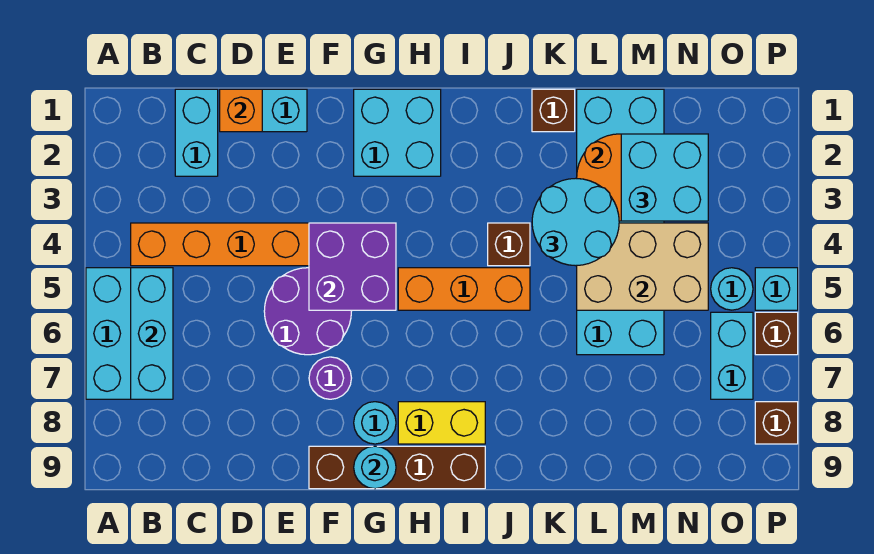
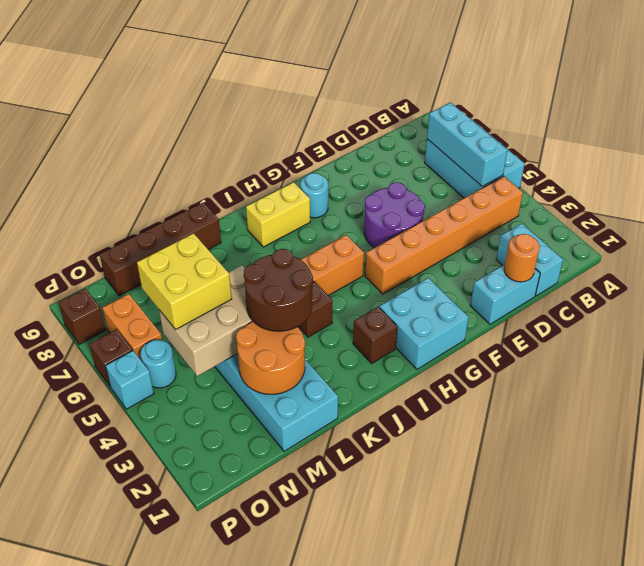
orange 1x1 brick [220,89,262,132] -> orange 1x1 round brick [504,234,540,282]
purple 2x2 brick [309,223,396,310] -> none
purple 1x1 round brick [309,357,351,399] -> none
brown 1x4 brick [309,446,485,489] -> brown 1x4 brick moved to [100,202,221,296]
cyan 1x1 round brick [354,446,396,489] -> none
brown 1x1 brick [532,89,575,132] -> brown 1x1 brick moved to [353,307,397,364]
cyan 2x2 round brick [532,178,619,266] -> brown 2x2 round brick [244,249,313,331]
cyan 2x2 brick [621,134,708,221] -> none
none -> yellow 2x2 brick [137,233,232,330]
cyan 1x2 brick [711,312,753,399] -> orange 1x2 brick [102,294,162,361]

